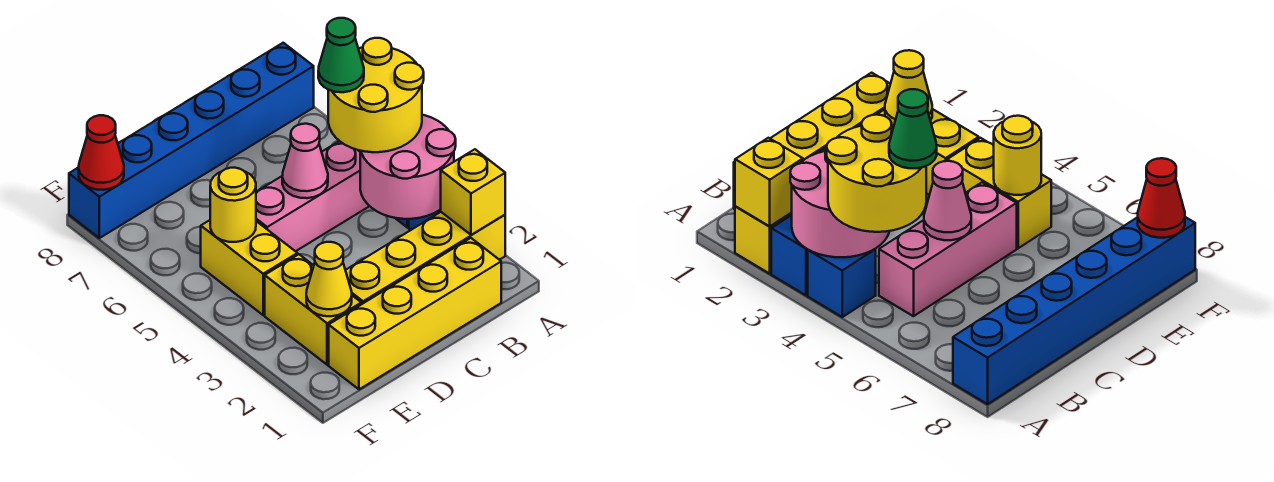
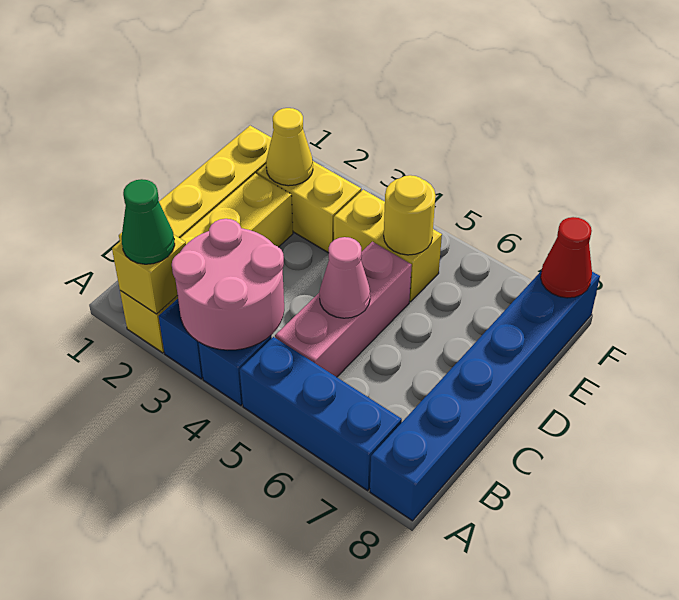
yellow 2x2 round brick [328,38,424,152] -> none
none -> blue 1x3 brick [240,337,402,490]
green 1x1 cone [318,18,364,92] -> green 1x1 cone moved to [122,179,175,264]

